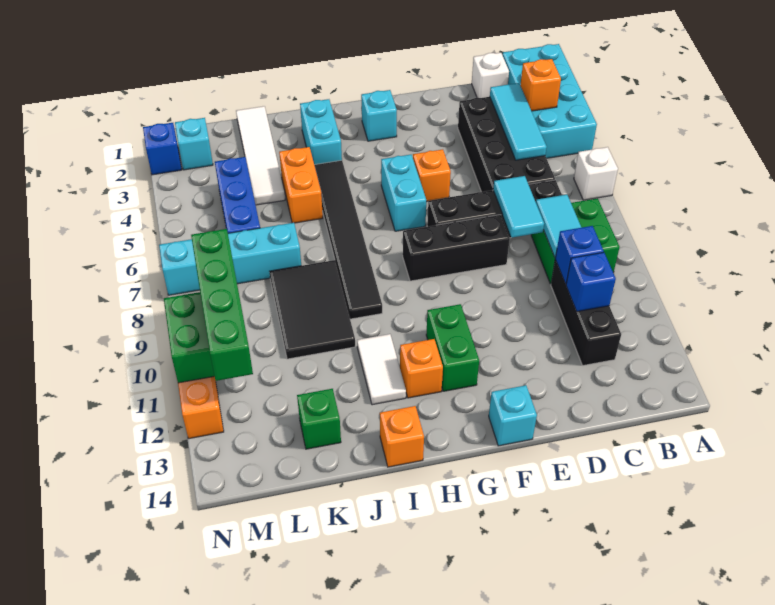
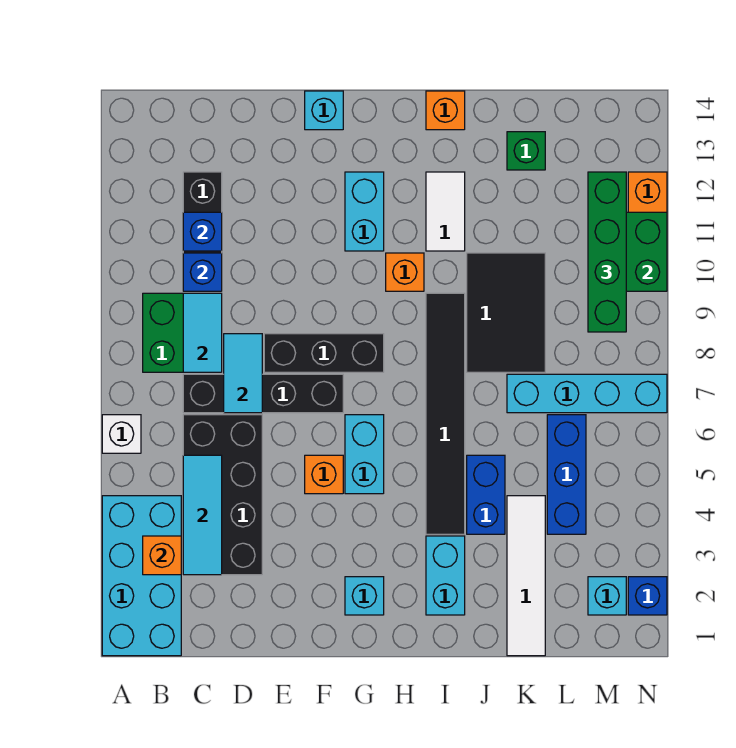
white 1x1 brick [472,53,509,98] -> none
green 1x2 brick [426,304,479,391] -> cyan 1x2 brick [345,172,384,251]
orange 1x1 brick [400,339,443,398] -> orange 1x1 brick moved to [386,253,424,291]
orange 1x2 brick [279,147,323,223] -> blue 1x2 brick [467,455,505,534]

